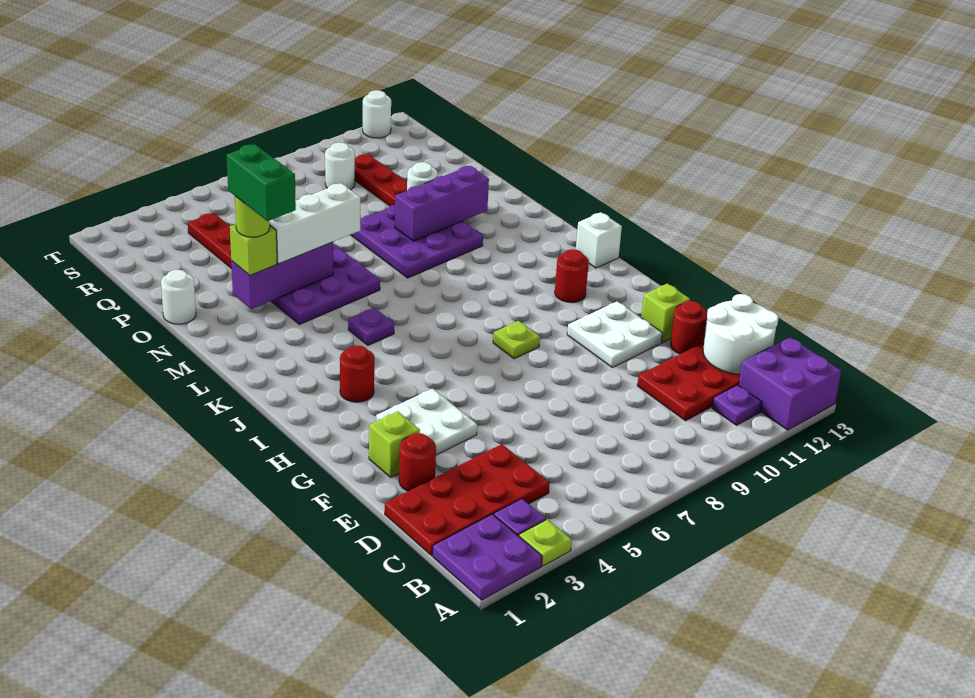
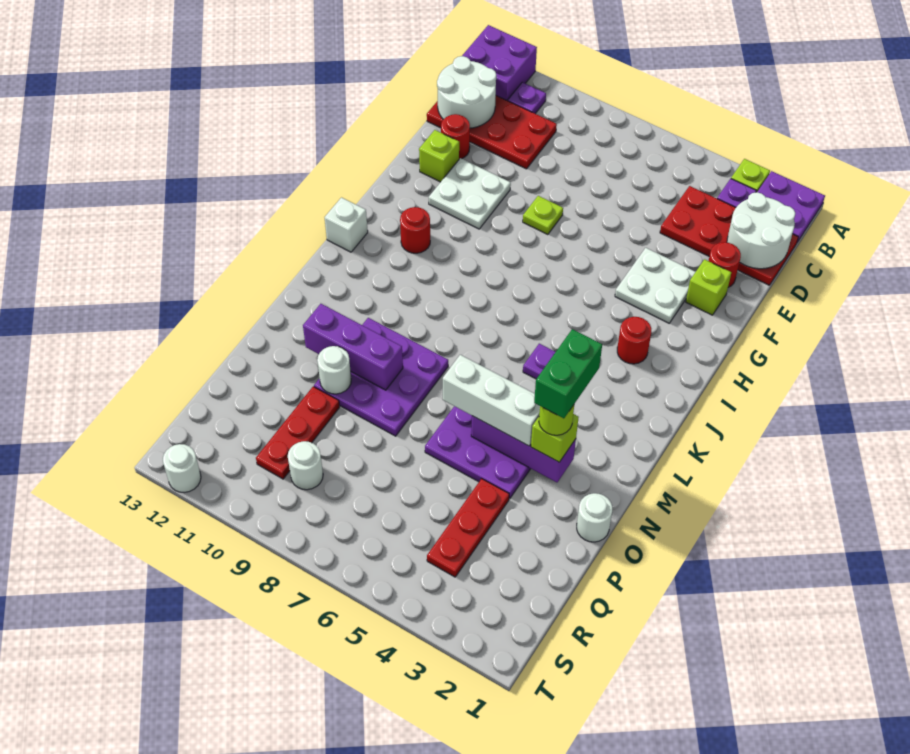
none -> white 2x2 round brick [727,192,795,269]
lime 1x1 plate [493,321,540,359] -> lime 1x1 plate moved to [523,196,563,235]

